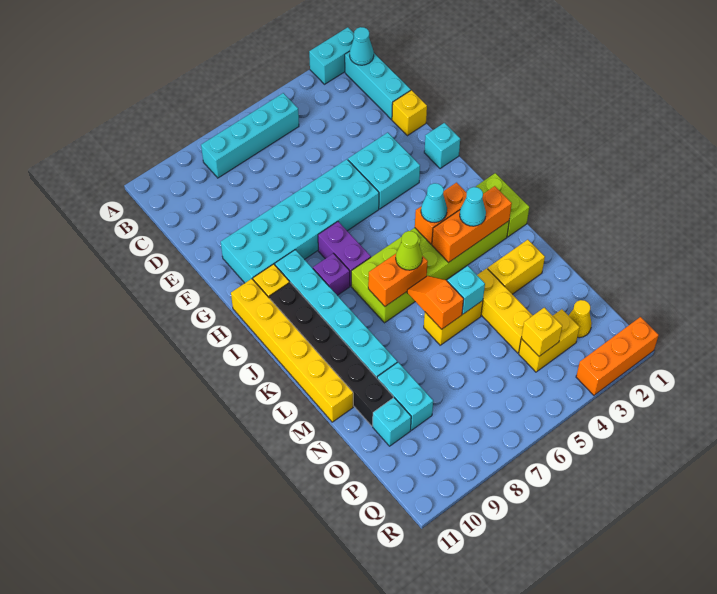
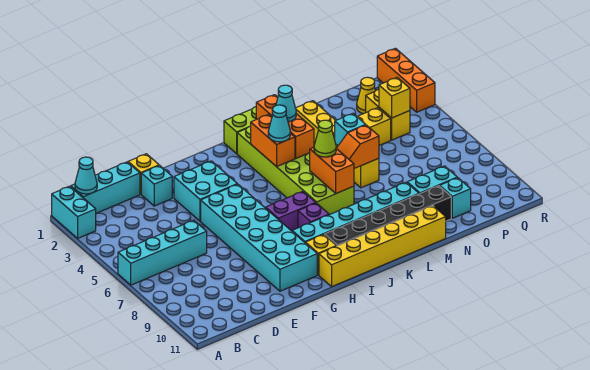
cyan 1x4 brick [201,93,299,178] -> cyan 1x4 brick turned to [118,220,207,285]
cyan 1x1 brick [424,123,460,169] -> cyan 1x1 brick moved to [141,165,172,206]

